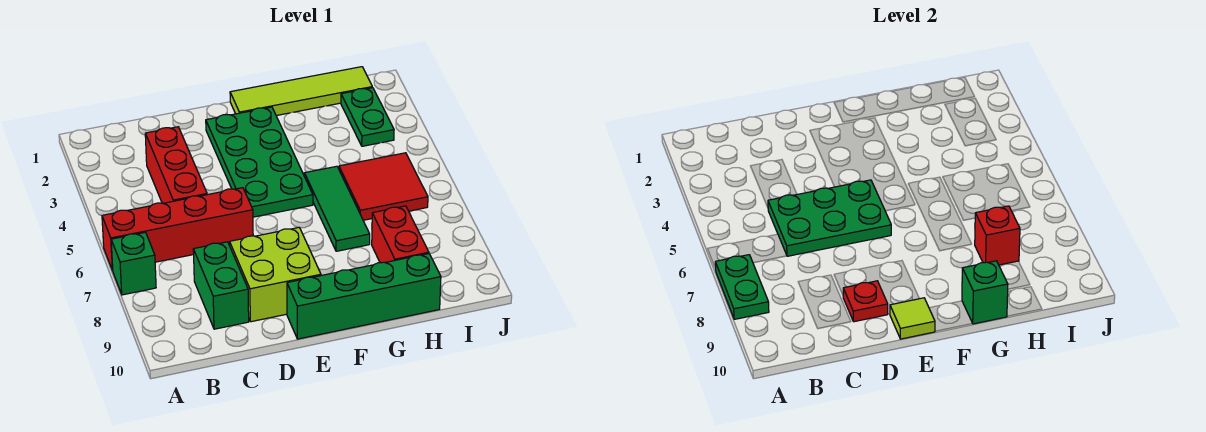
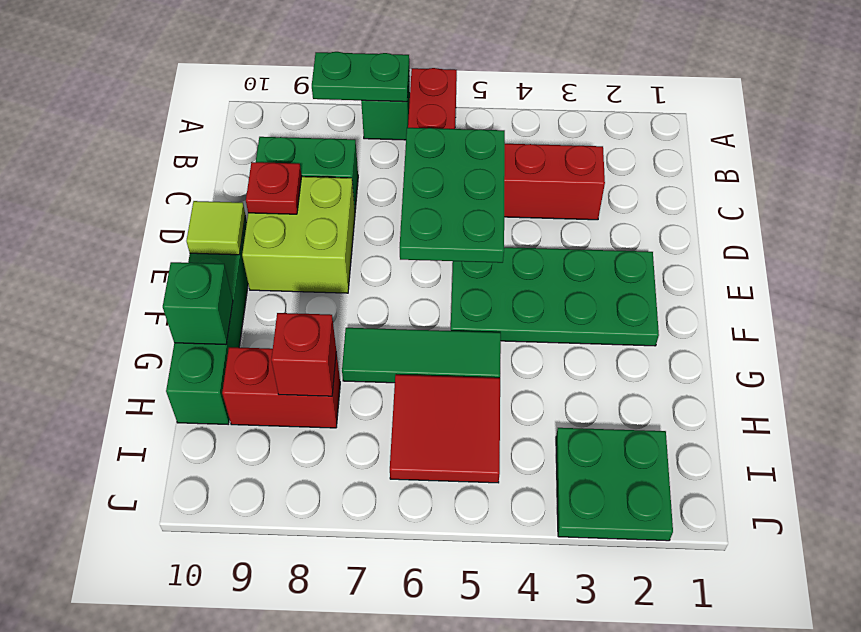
lime 1x4 tile [230,67,372,116] -> none
green 1x2 plate [341,88,394,146] -> green 2x2 plate [556,428,673,541]

